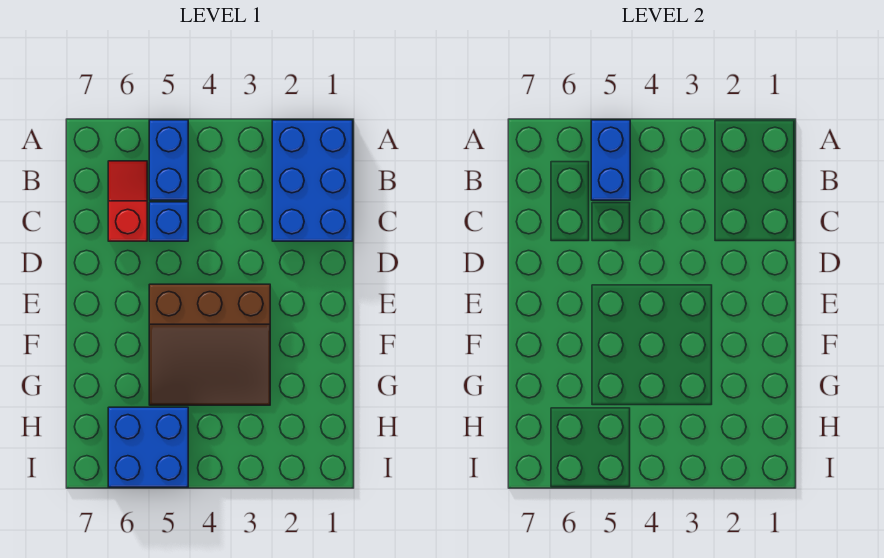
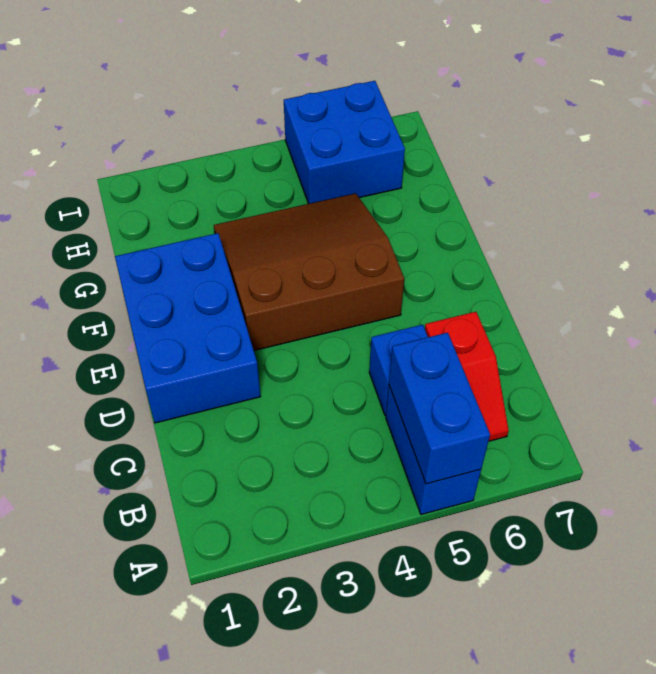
blue 2x3 brick [272,120,353,241] -> blue 2x3 brick moved to [115,233,261,423]

